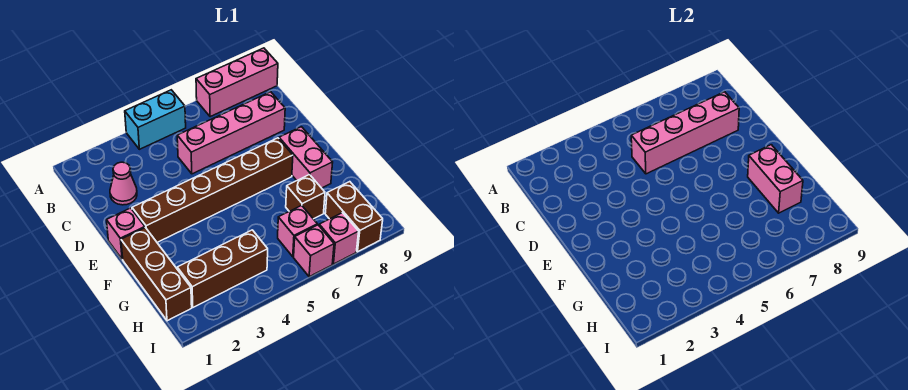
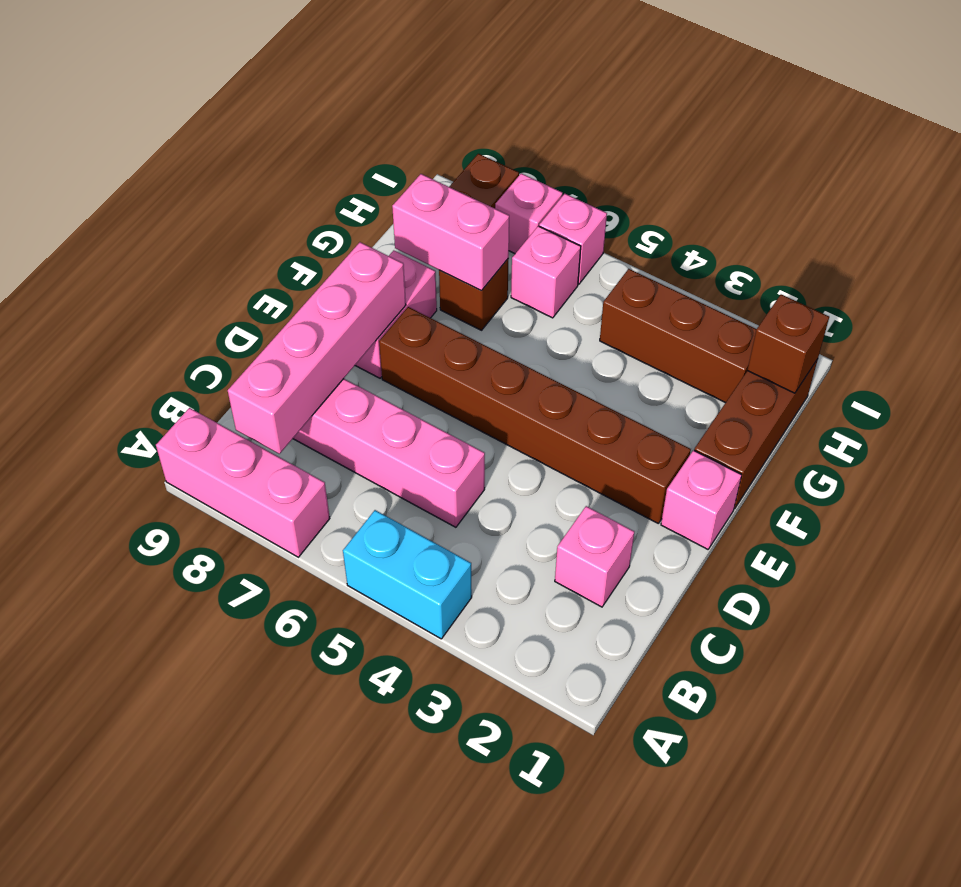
pink 1x1 cone [110,162,137,205] -> pink 1x1 brick [555,506,634,607]
pink 1x4 brick [631,92,739,174] -> pink 1x4 brick turned to [228,242,406,454]
pink 1x2 brick [748,145,803,213] -> pink 1x2 brick turned to [392,174,509,291]
none -> brown 1x1 brick [747,294,829,393]

